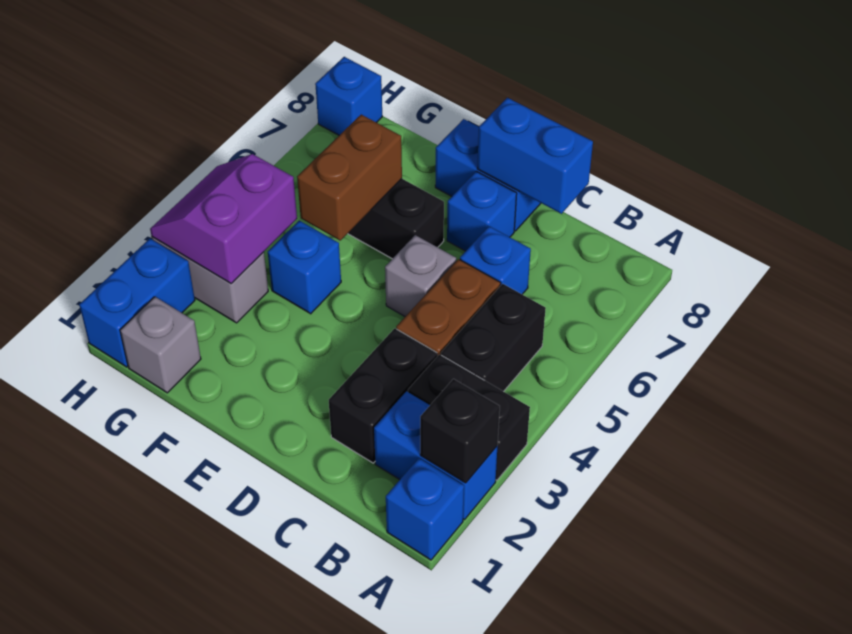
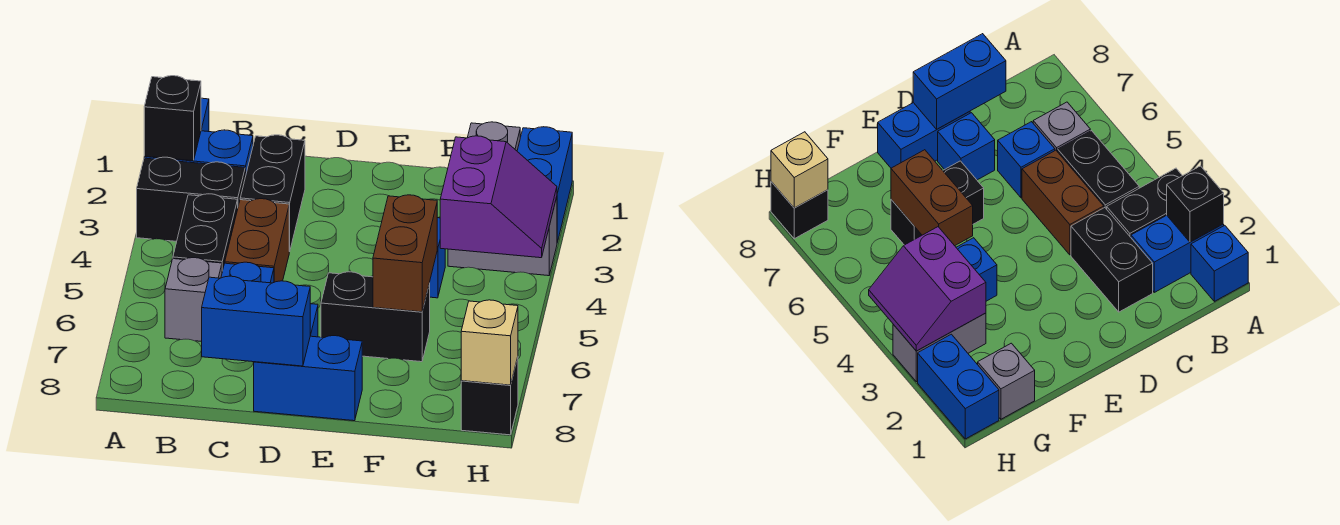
grey 1x1 brick [385,235,456,316] -> grey 1x1 brick moved to [165,258,222,341]
blue 1x1 brick [315,57,382,135] -> black 1x1 brick [461,357,518,435]
none -> tan 1x1 brick [461,300,518,385]

